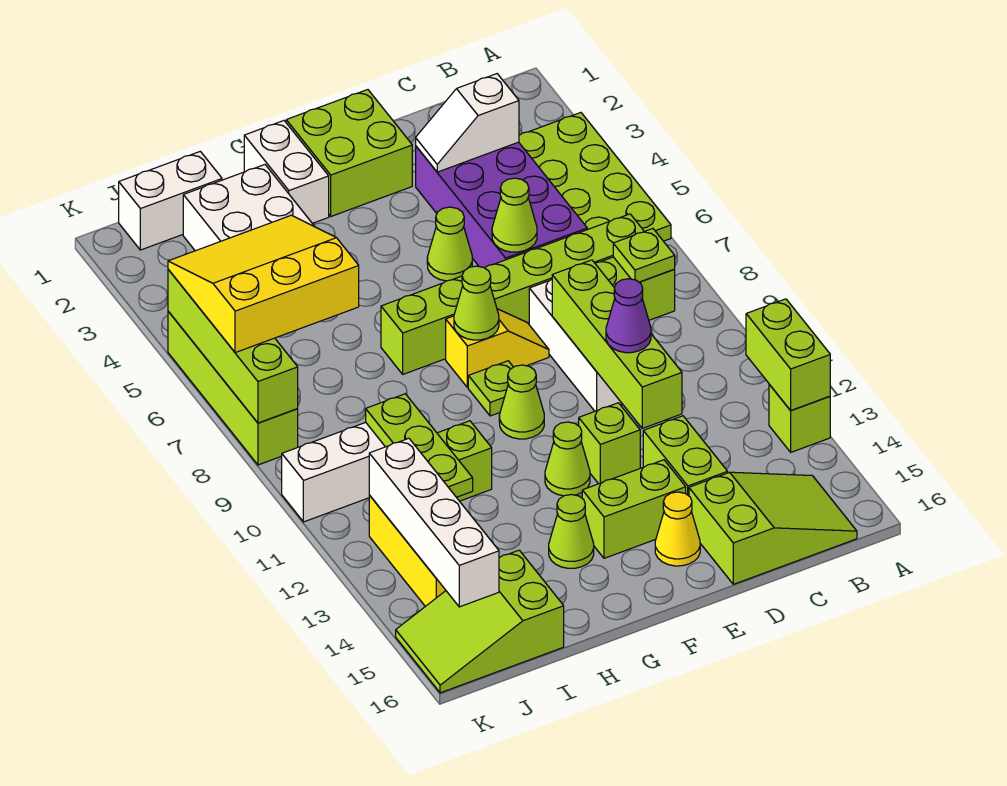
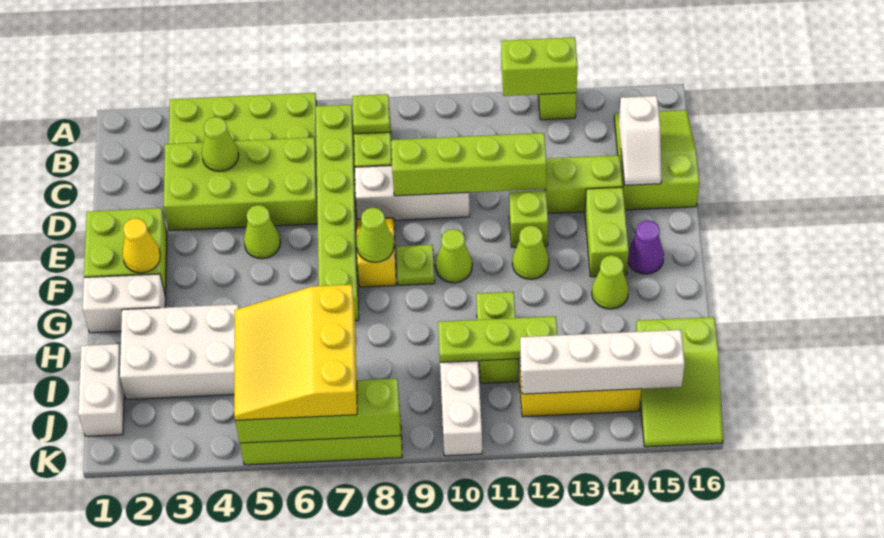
purple 2x4 brick [416,142,587,268] -> lime 2x4 brick [164,137,318,231]
white 1x2 slope [416,74,519,172] -> white 1x2 slope moved to [619,96,662,185]
lime 1x1 cone [492,178,537,252] -> lime 1x1 cone moved to [202,117,239,171]
purple 1x1 cone [606,279,651,353] -> purple 1x1 cone moved to [628,220,664,274]
yellow 1x1 cone [655,492,700,566] -> yellow 1x1 cone moved to [122,218,160,273]

